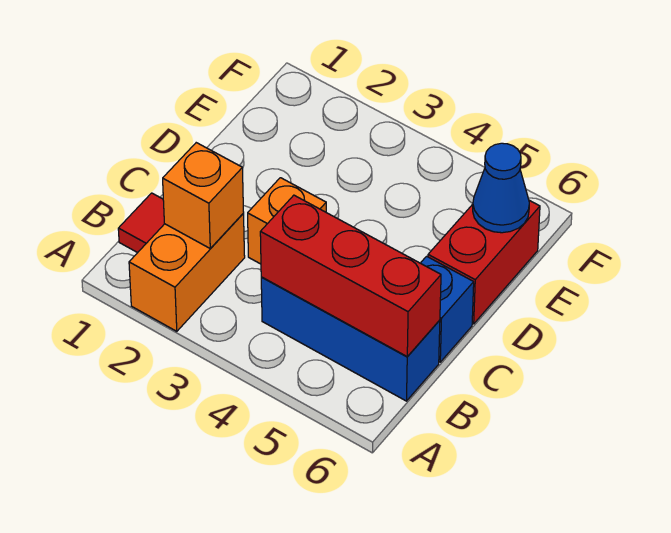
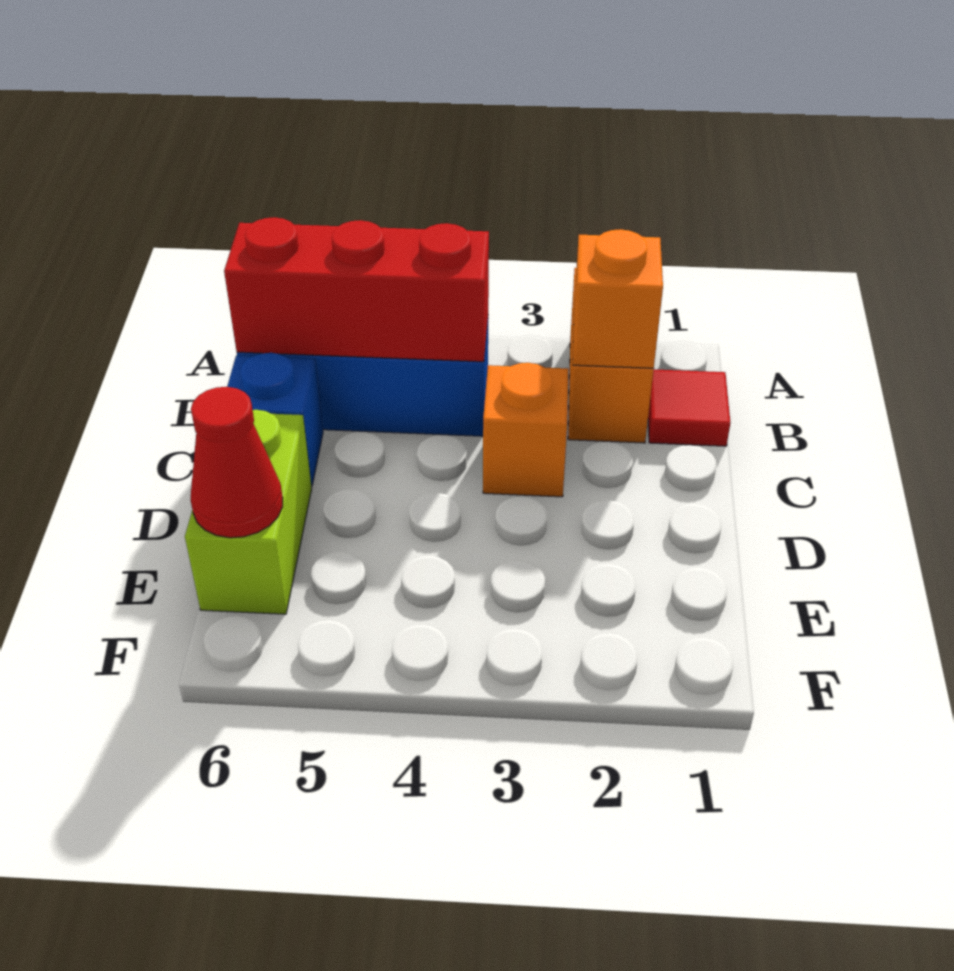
red 1x2 brick [428,200,540,324] -> lime 1x2 brick [185,410,312,614]
blue 1x1 cone [473,143,529,233] -> red 1x1 cone [190,387,283,538]

